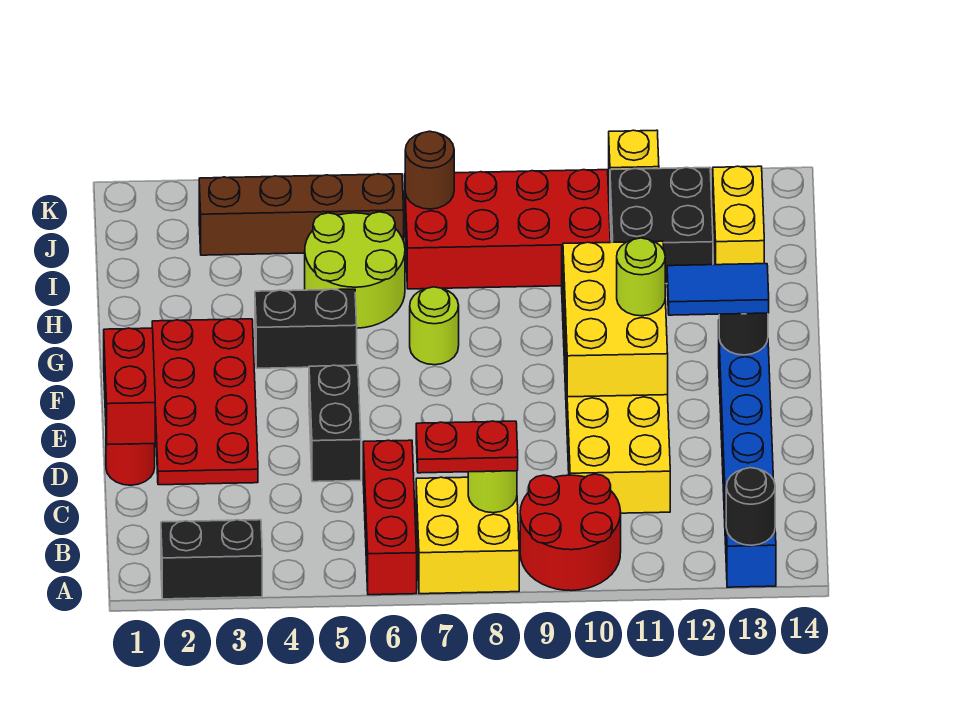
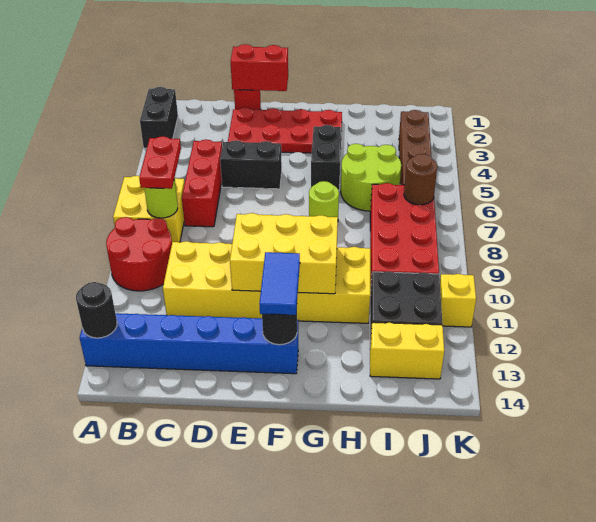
red 1x3 brick [363,440,417,595] -> red 1x3 brick turned to [182,139,222,227]
lime 1x1 round brick [617,238,665,316] -> none

